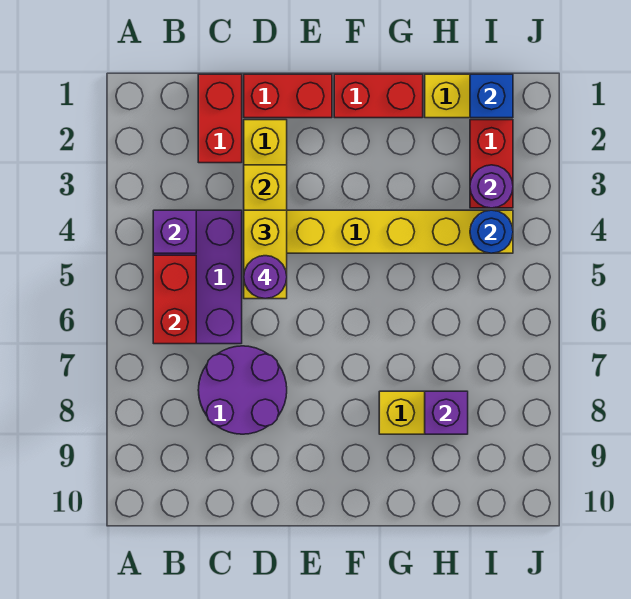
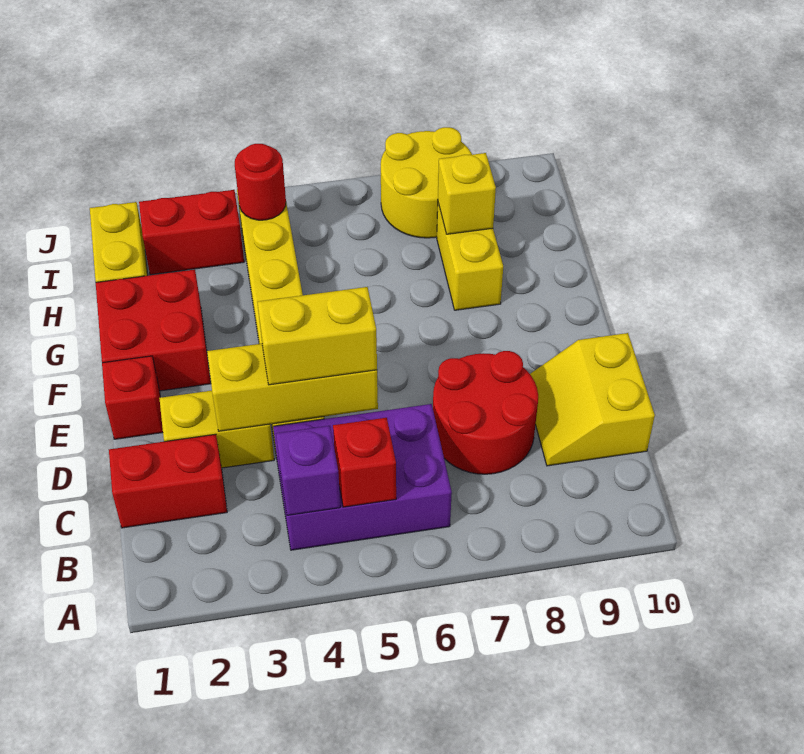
red 1x2 brick [153,255,196,344] -> red 1x1 brick [333,418,396,507]
purple 2x2 round brick [198,346,287,434] -> red 2x2 round brick [433,351,538,474]
none -> yellow 2x2 slope [530,333,655,466]
red 1x2 brick [244,74,332,118] -> red 1x1 brick [102,356,163,439]
purple 1x1 round brick [244,256,287,299] -> none
red 1x2 brick [334,74,423,118] -> red 2x2 brick [96,270,211,391]
purple 1x1 brick [425,391,468,434] -> yellow 1x1 brick [438,153,496,234]
blue 1x1 brick [470,74,513,118] -> none
purple 1x1 round brick [470,165,513,208] -> none
blue 1x1 round brick [470,210,513,253] -> red 1x1 round brick [235,144,286,220]
none -> yellow 2x2 round brick [381,127,472,238]

